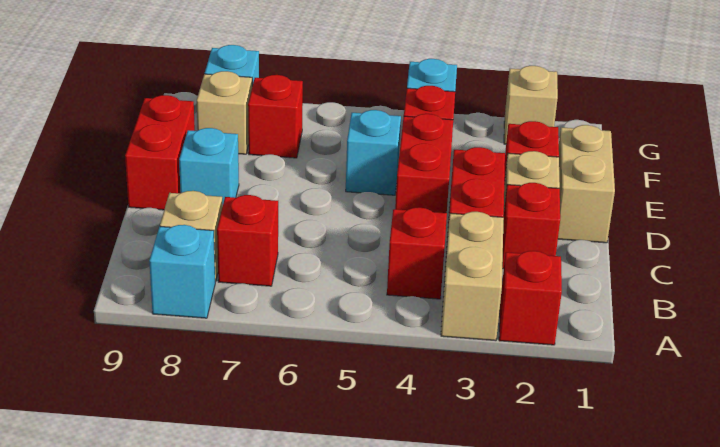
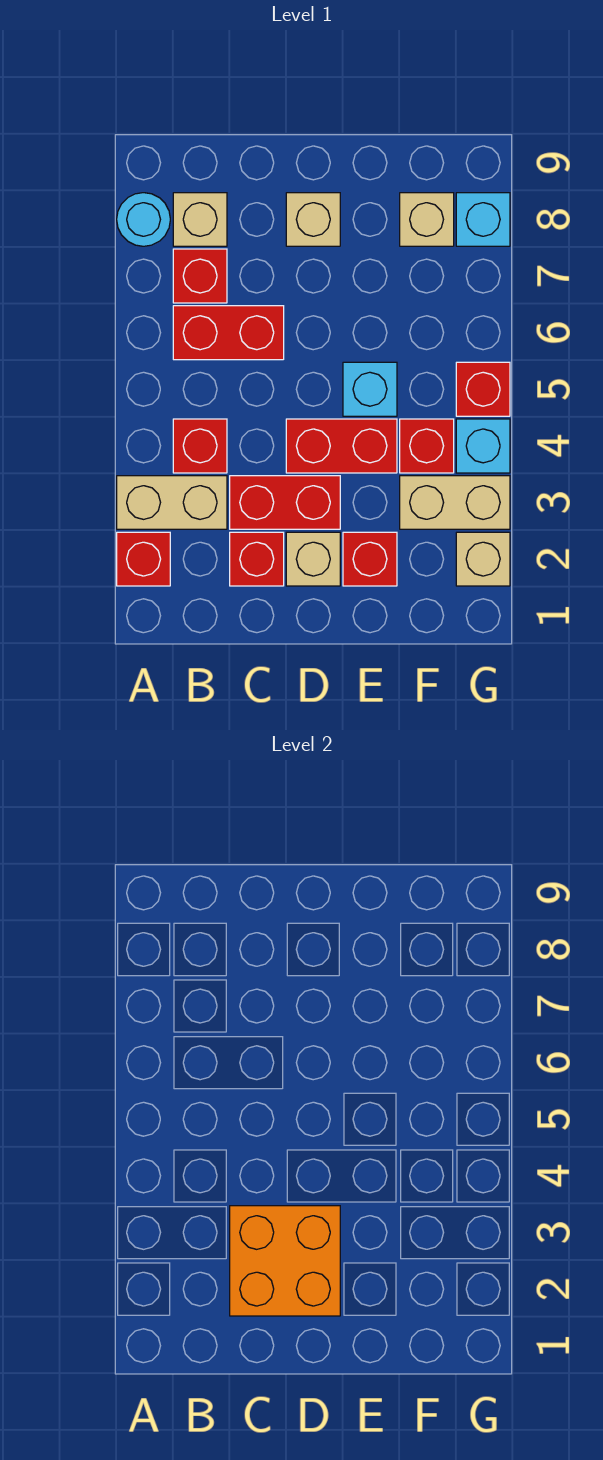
cyan 1x1 brick [149,225,215,318] -> cyan 1x1 round brick [117,193,170,246]
none -> orange 2x2 brick [230,1206,340,1316]
tan 1x2 brick [558,125,615,243] -> tan 1x2 brick moved to [400,476,510,529]
cyan 1x1 brick [179,128,239,204] -> tan 1x1 brick [286,193,340,246]
red 1x2 brick [125,95,195,210] -> red 1x2 brick moved to [173,306,284,360]
red 1x1 brick [248,75,303,158] -> red 1x1 brick moved to [456,362,510,416]

